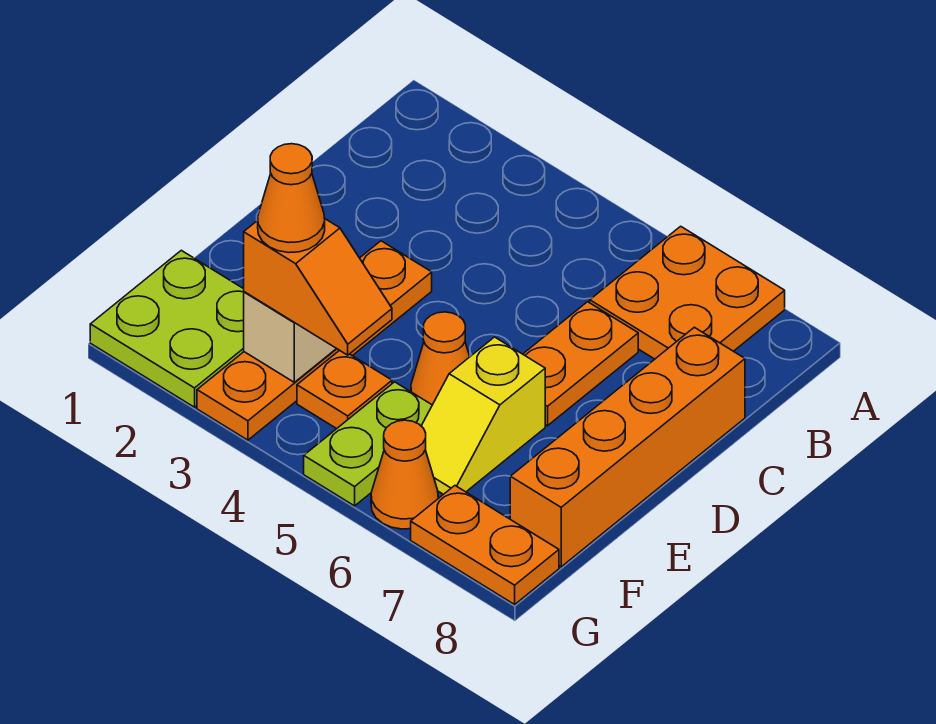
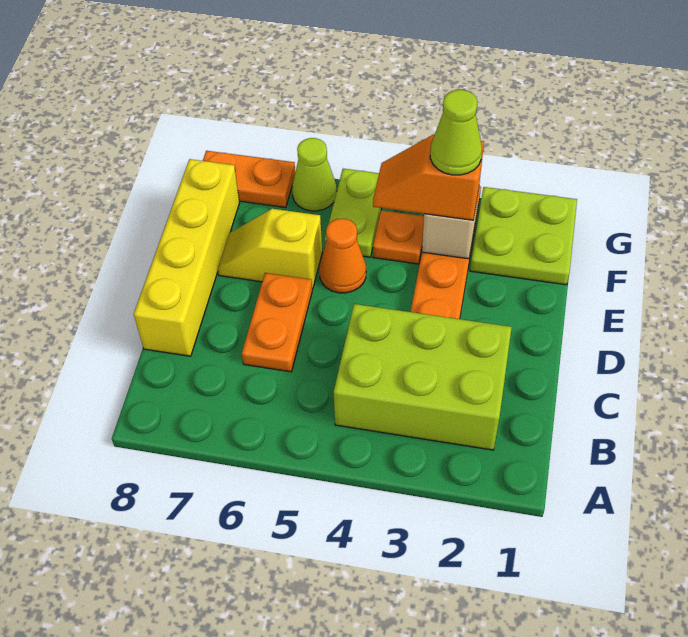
orange 2x2 plate [590,226,785,359] -> none
none -> lime 2x3 brick [334,304,512,450]
orange 1x4 brick [510,327,745,567] -> yellow 1x4 brick [134,159,239,356]
yellow 1x2 slope [422,337,545,494] -> yellow 1x2 slope turned to [218,209,322,289]
orange 1x1 cone [258,144,325,253] -> lime 1x1 cone [430,90,482,175]
orange 1x1 cone [371,420,438,529] -> lime 1x1 cone [292,138,337,211]

